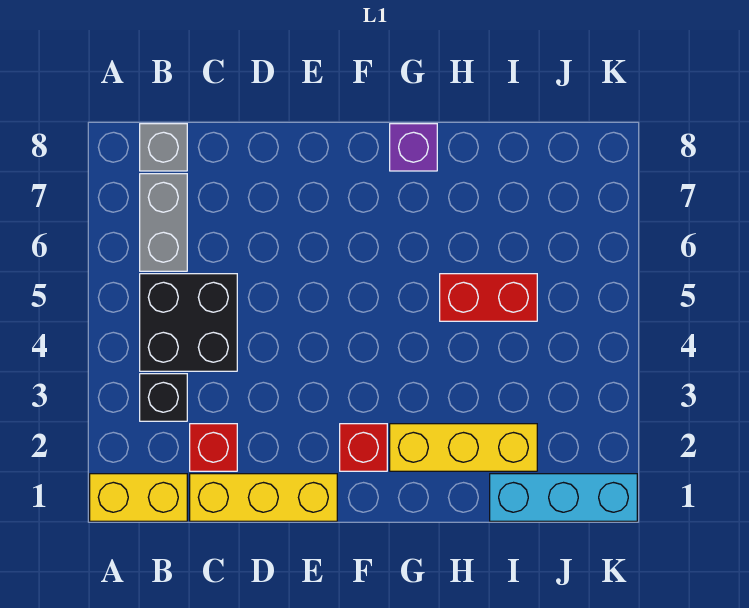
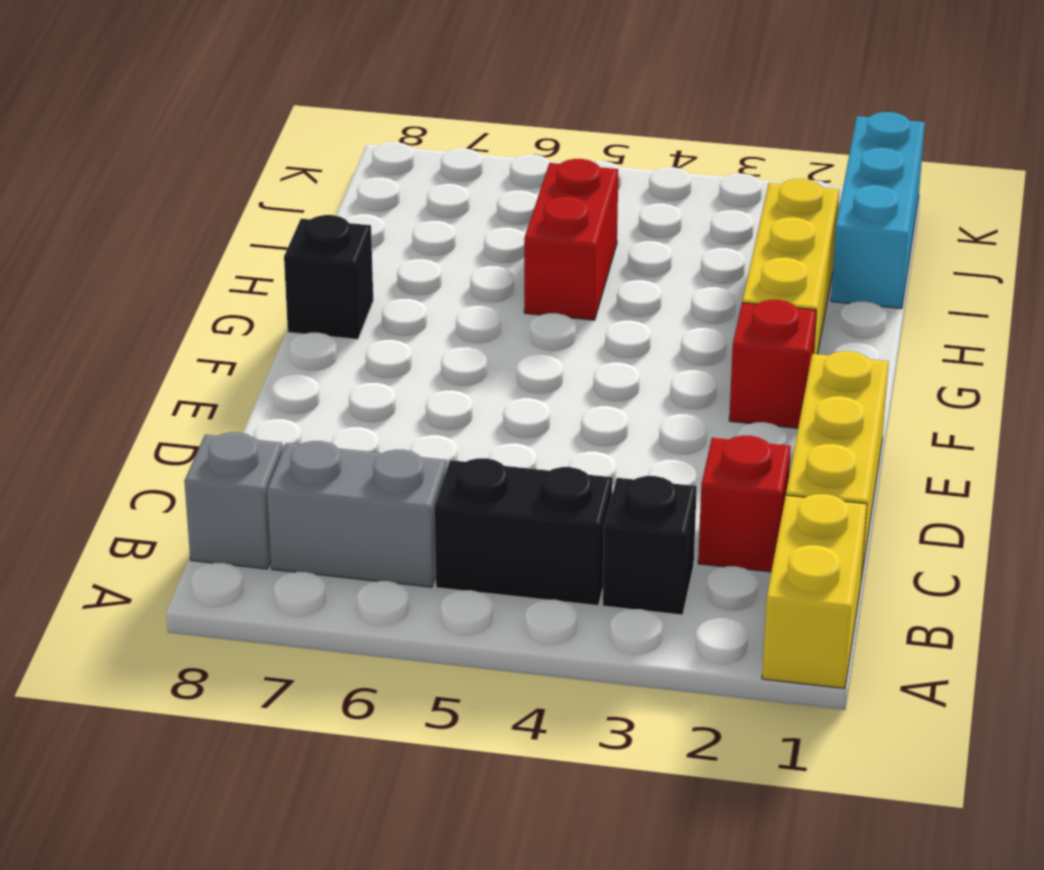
black 2x2 brick [140,274,237,371] -> black 1x2 brick [434,458,613,606]
purple 1x1 brick [390,124,437,171] -> black 1x1 brick [284,215,373,339]

